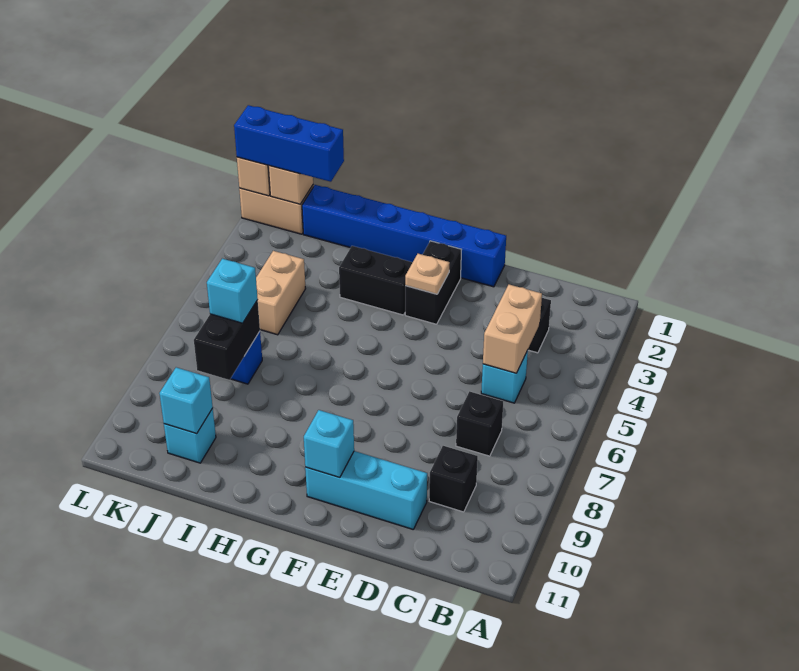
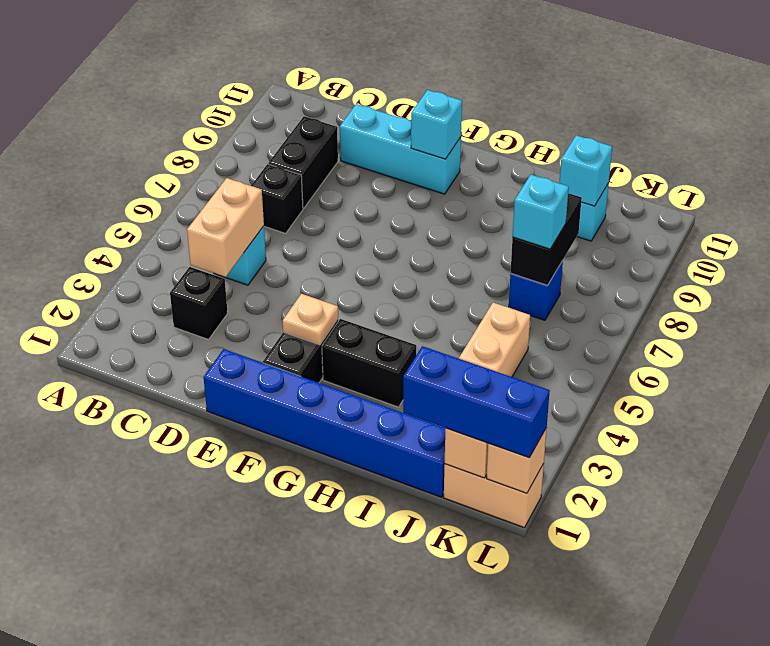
black 1x1 brick [429,446,478,512] -> black 1x2 brick [268,116,338,208]

